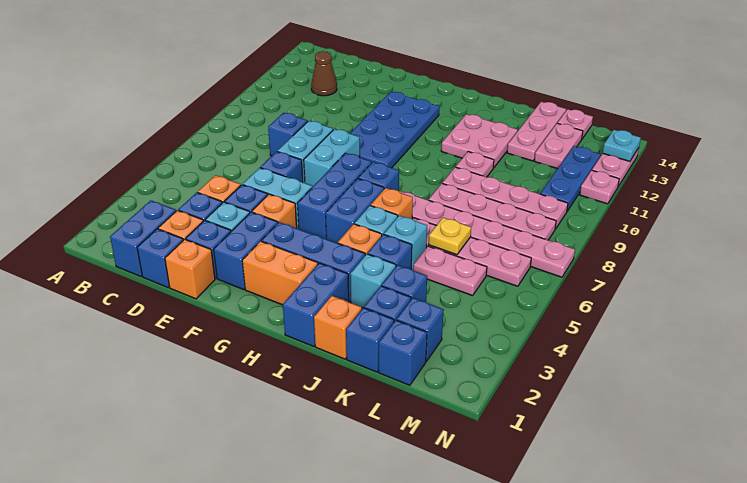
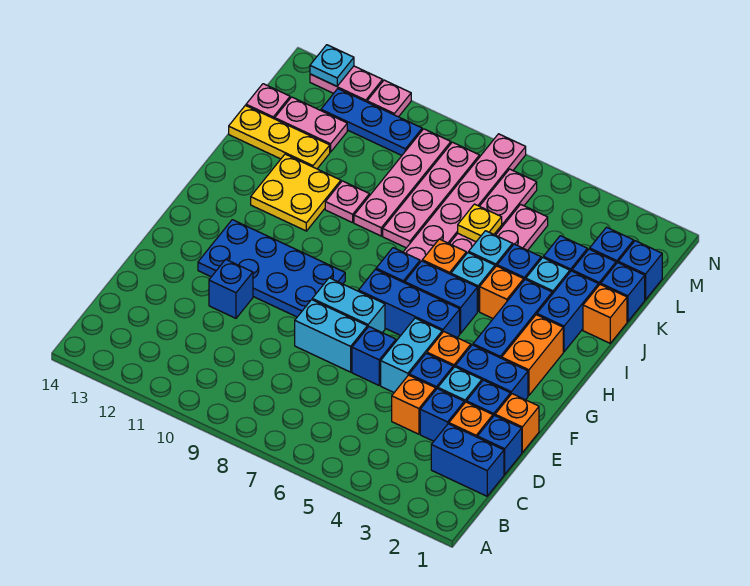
brown 1x1 cone [311,51,337,96] -> none
blue 1x1 brick [268,113,308,156] -> blue 1x1 brick moved to [209,259,253,318]
blue 1x2 brick [283,263,349,347] -> blue 1x2 brick turned to [537,271,598,352]
pink 2x2 plate [441,114,518,168] -> yellow 2x2 plate [251,154,341,231]
pink 1x3 plate [507,102,566,161] -> yellow 1x3 plate [229,105,330,169]

